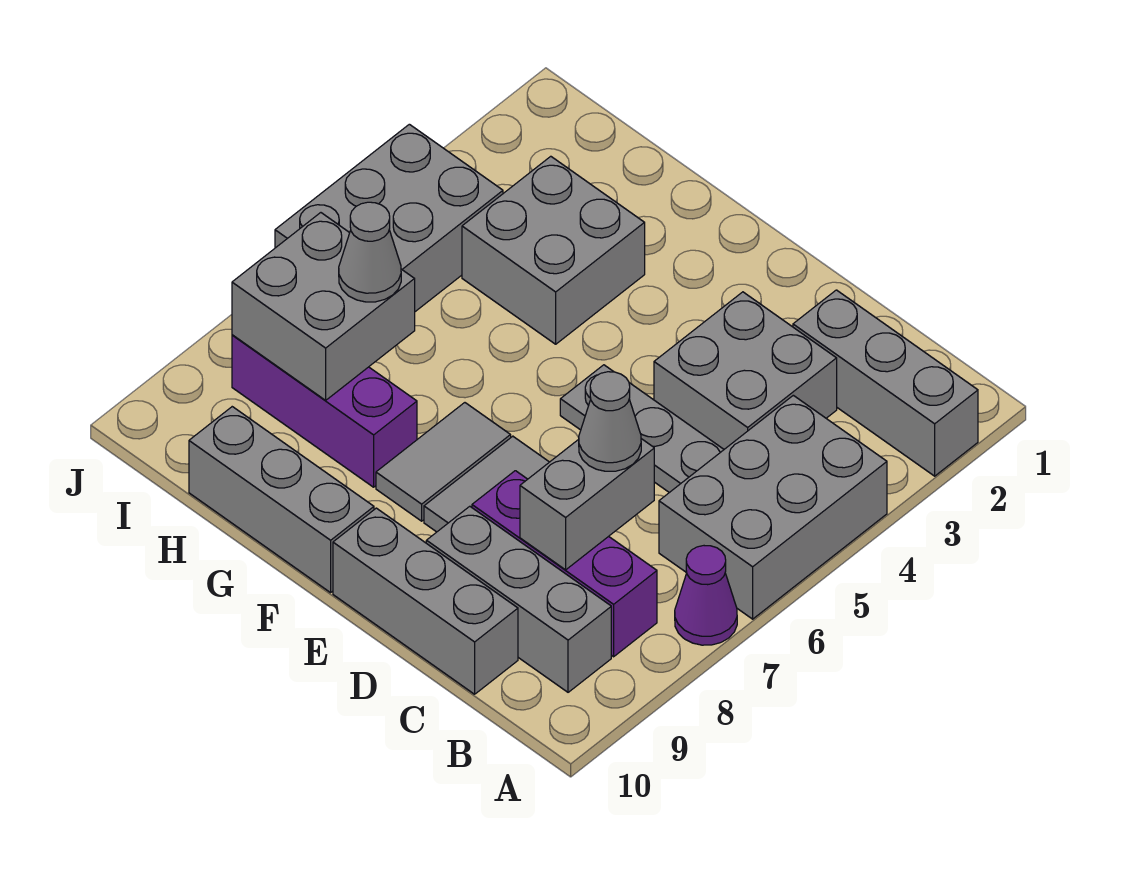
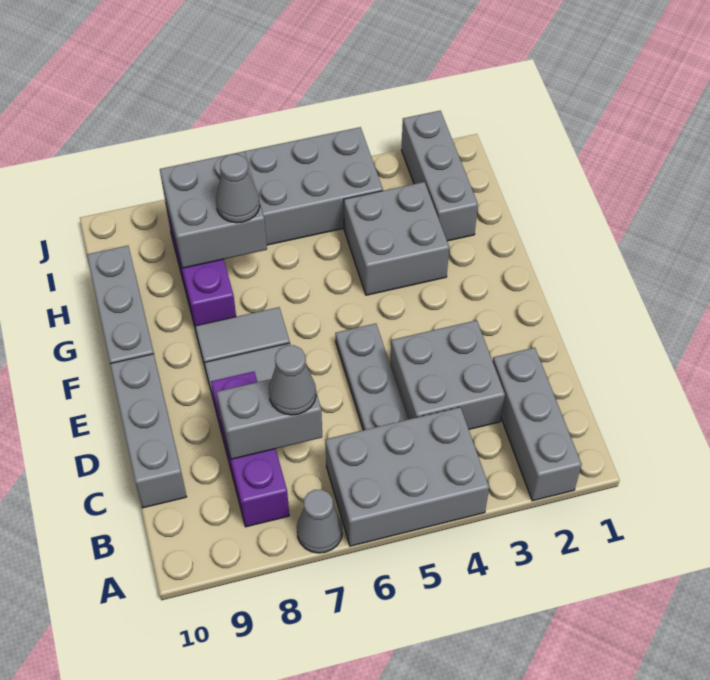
purple 1x1 cone [675,546,737,645] -> grey 1x1 cone [297,489,342,553]
grey 1x3 brick [426,506,611,692] -> grey 1x3 brick moved to [401,111,478,241]

